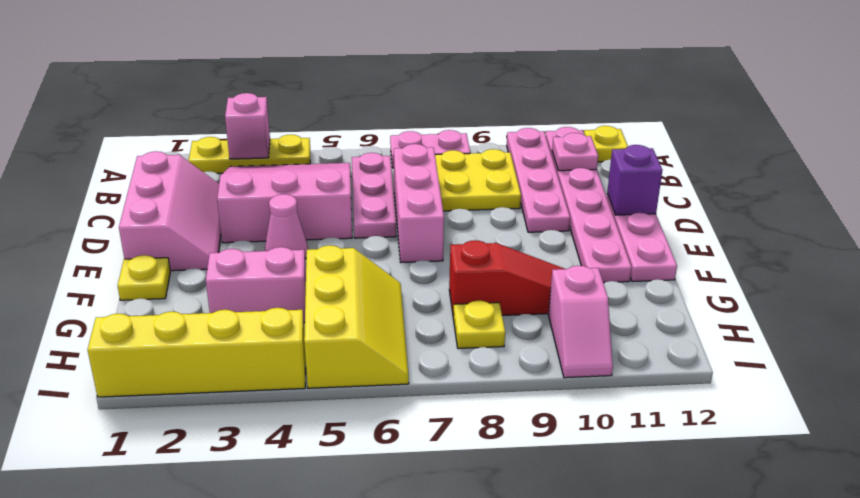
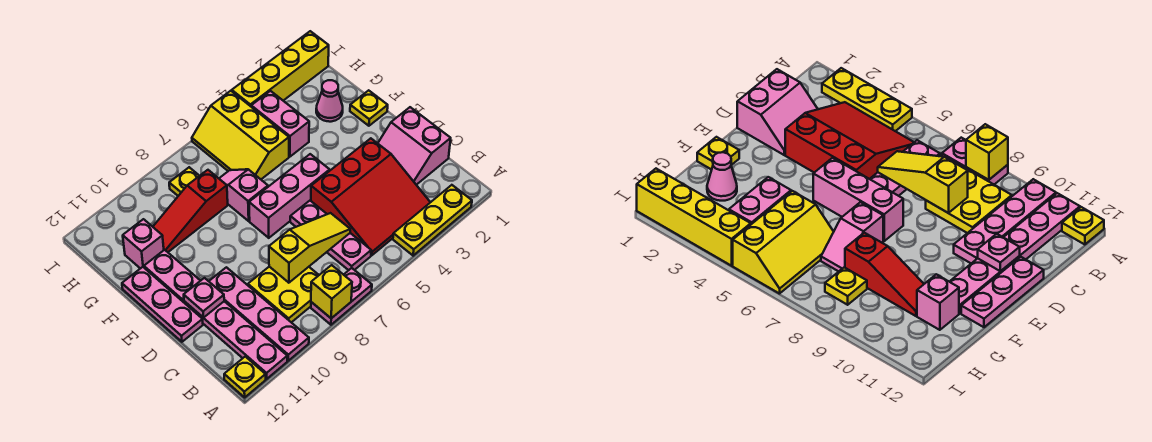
pink 1x1 brick [225,93,270,159] -> pink 1x1 brick moved to [123,219,164,269]
none -> yellow 1x1 brick [311,265,352,318]
pink 3x3 slope [217,163,352,243] -> red 3x3 slope [311,138,430,255]
pink 1x1 plate [552,133,598,171] -> pink 1x1 plate moved to [184,278,224,318]
pink 2x3 slope [119,151,221,271] -> pink 2x2 slope [378,107,451,185]
none -> yellow 1x3 slope [269,213,350,283]
pink 1x3 brick [394,144,444,262] -> pink 1x3 brick turned to [249,154,330,238]
purple 1x1 brick [607,145,662,215] -> none
pink 1x1 cone [265,194,308,259] -> pink 1x1 cone moved to [316,80,343,122]
pink 1x2 brick [206,247,306,323] -> pink 1x2 brick turned to [251,91,309,157]
pink 1x2 slope [548,266,613,378] -> pink 1x2 slope moved to [219,169,268,221]

